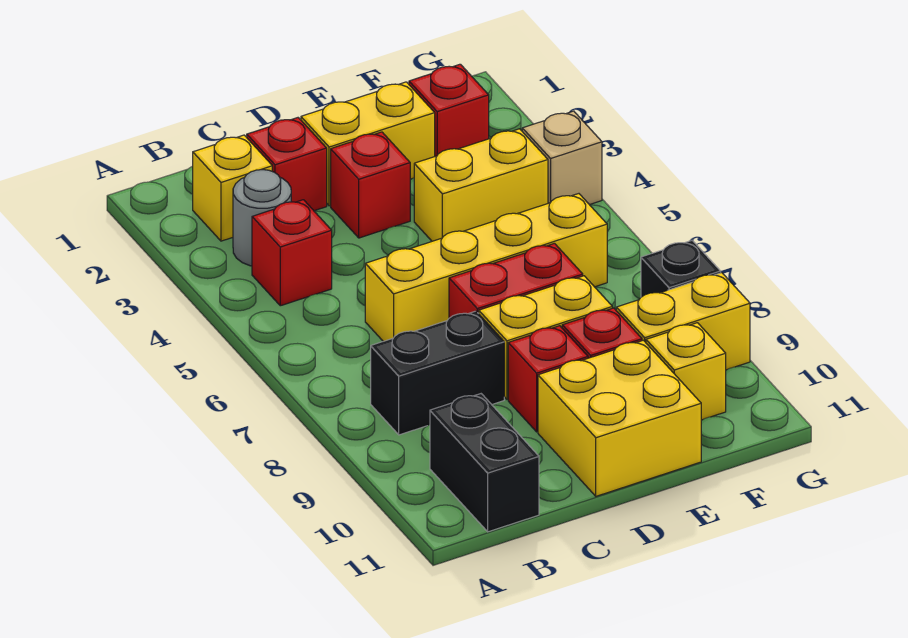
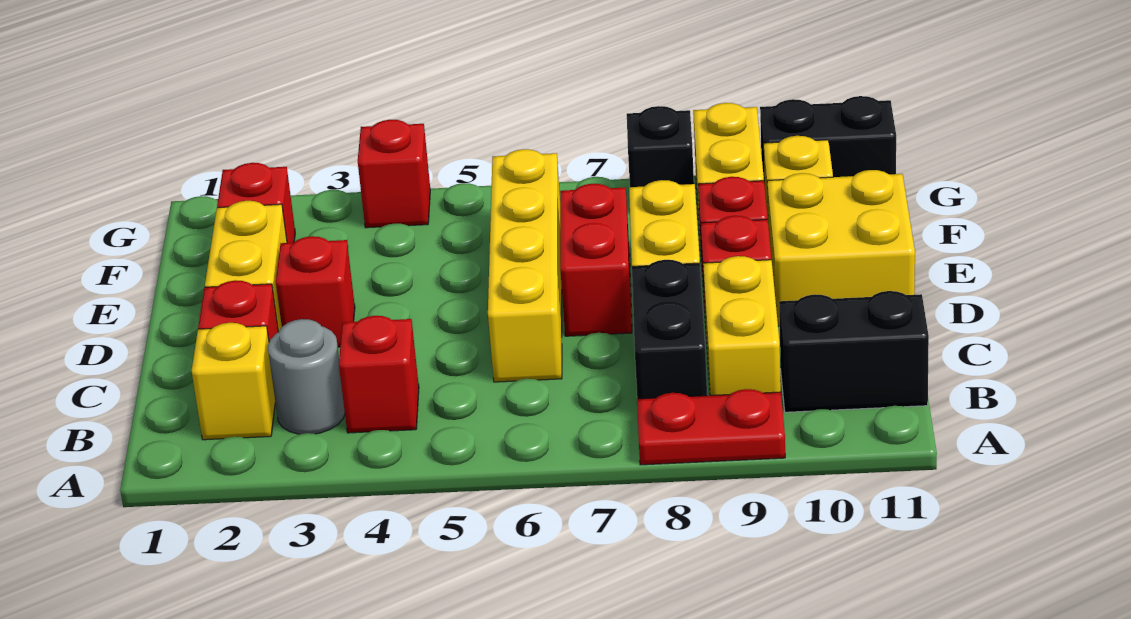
none -> red 1x2 plate [637,389,785,465]
yellow 1x2 brick [414,129,548,241] -> yellow 1x2 brick moved to [703,256,781,395]
tan 1x1 brick [522,111,602,205] -> red 1x1 brick [358,120,430,228]
none -> black 1x2 brick [760,96,896,186]

